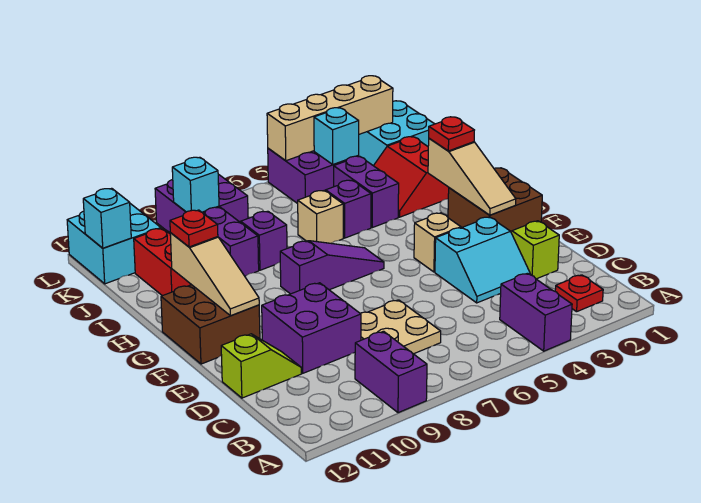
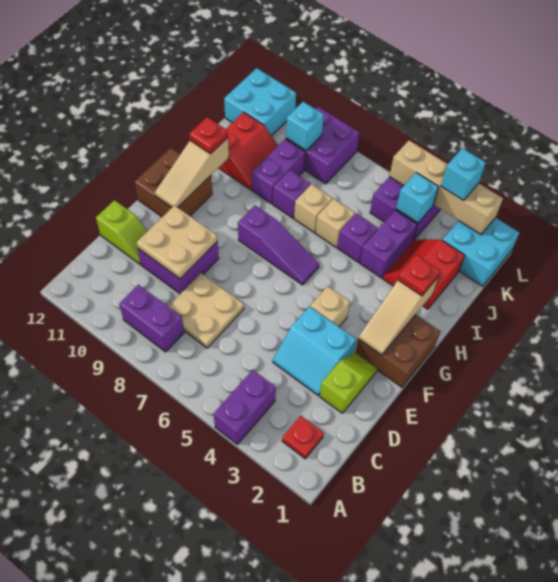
purple 1x2 brick [355,331,427,413] -> purple 1x2 brick turned to [119,285,184,352]
none -> tan 2x2 plate [137,206,217,279]
none -> tan 1x1 brick [294,184,332,233]
cyan 1x1 brick [83,188,131,248] -> cyan 1x1 brick moved to [441,148,486,200]

